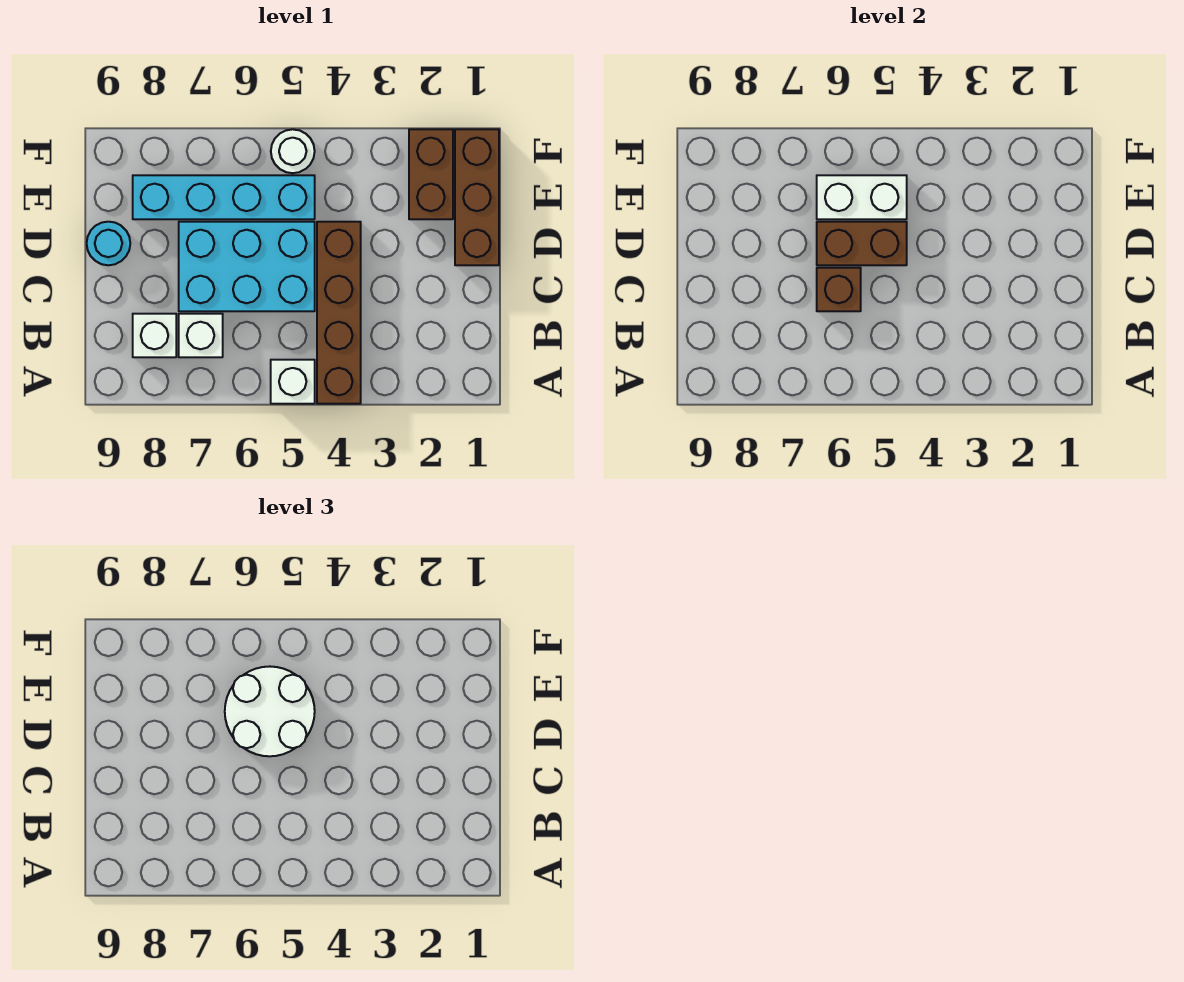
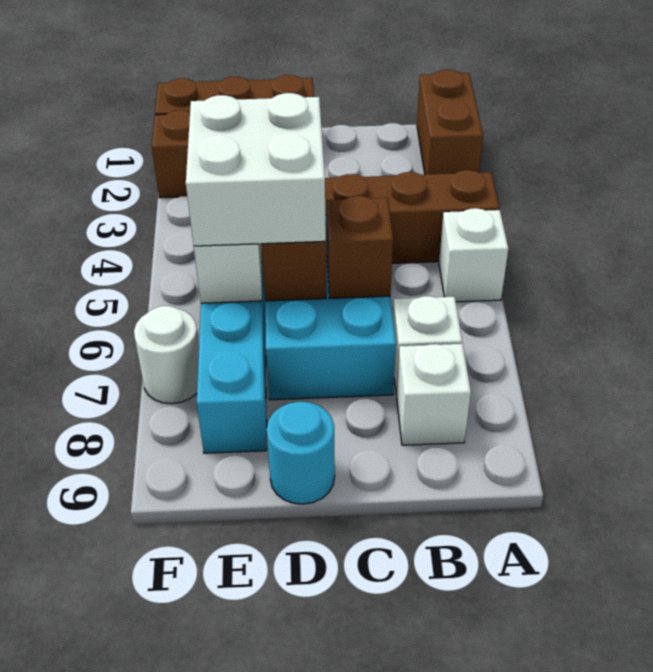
none -> brown 1x2 brick [417,70,483,175]
white 2x2 round brick [225,666,315,756] -> white 2x2 brick [186,93,326,246]
white 1x1 round brick [271,129,315,173] -> white 1x1 round brick moved to [134,306,199,404]

